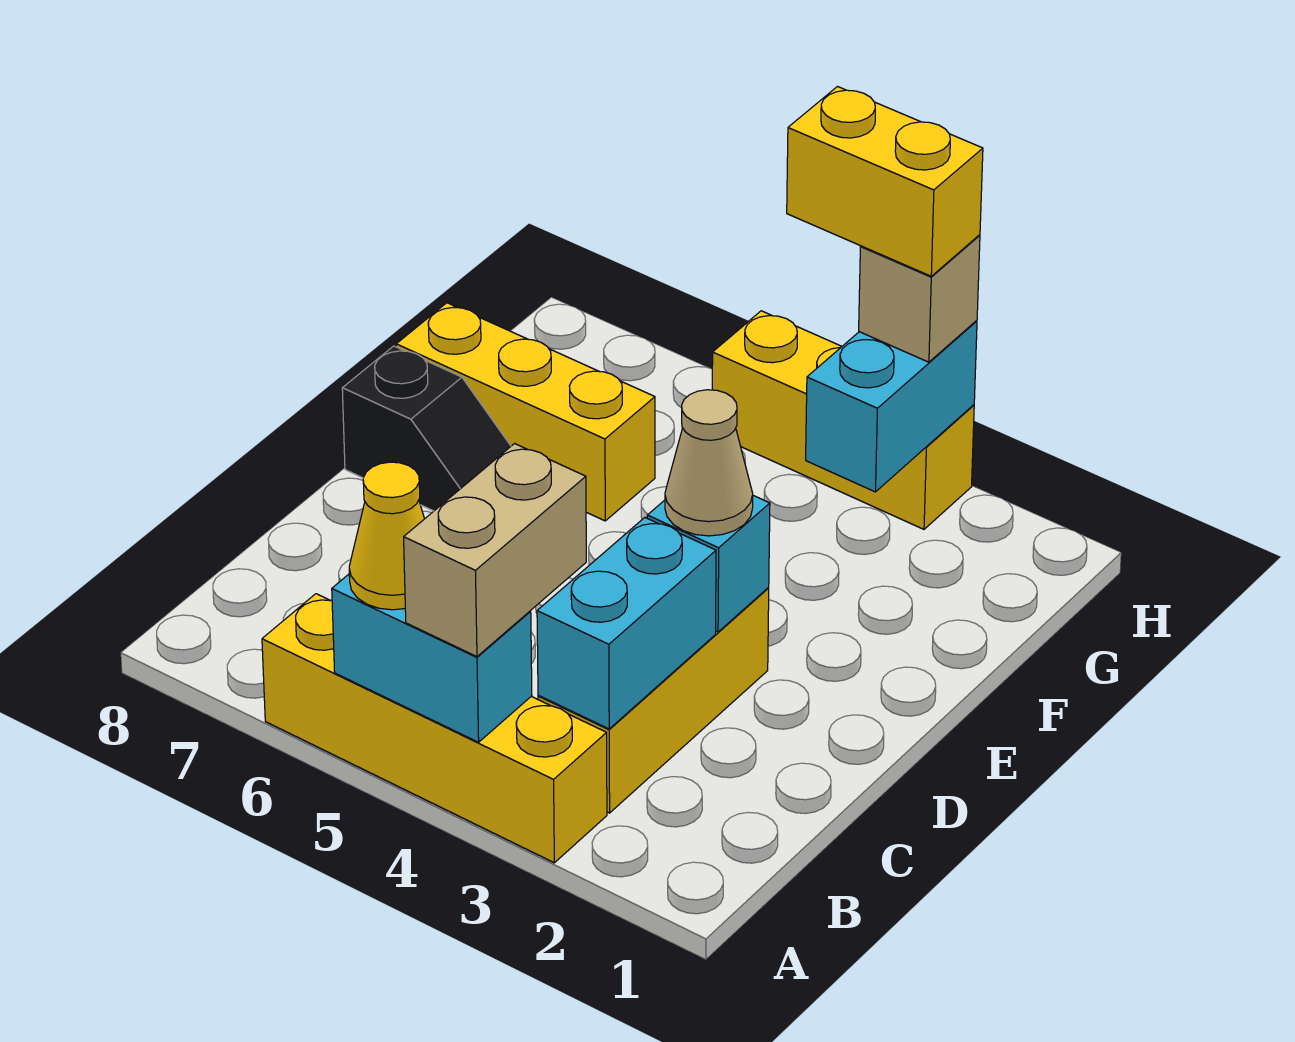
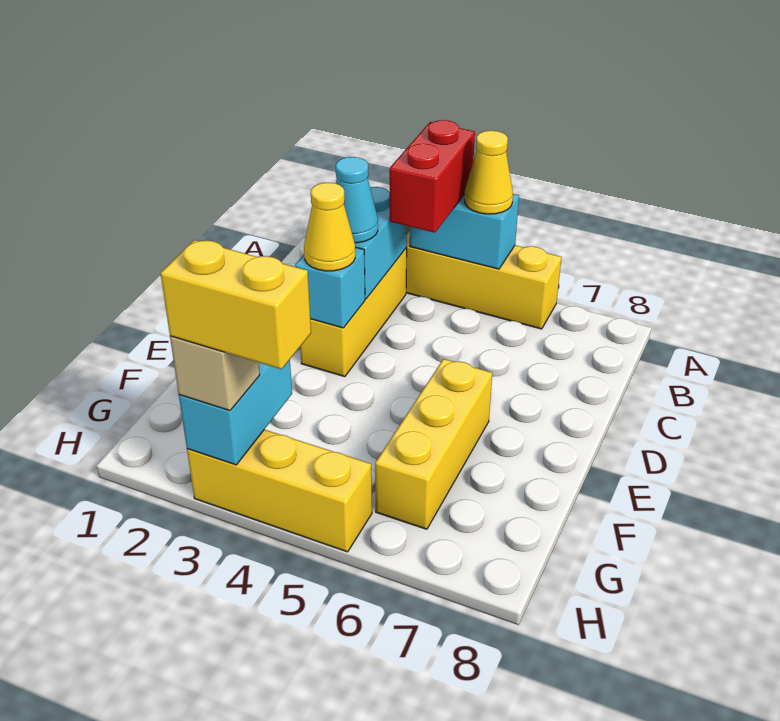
tan 1x2 brick [404,444,586,657] -> red 1x2 brick [390,120,475,233]
none -> cyan 1x1 cone [336,157,378,243]
tan 1x1 cone [665,390,753,536] -> yellow 1x1 cone [304,183,355,271]
black 1x2 slope [342,346,511,511] -> none
yellow 1x3 brick [396,303,655,521] -> yellow 1x3 brick turned to [375,359,492,529]

